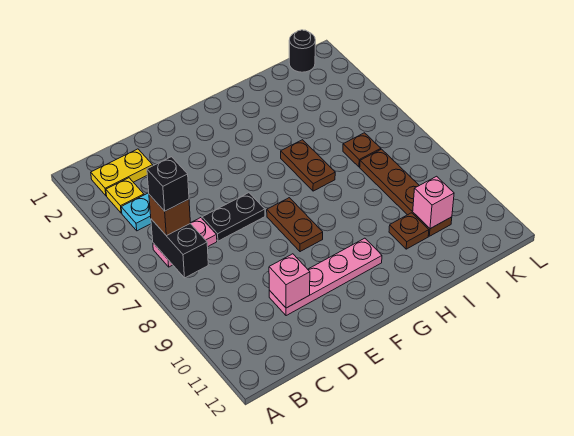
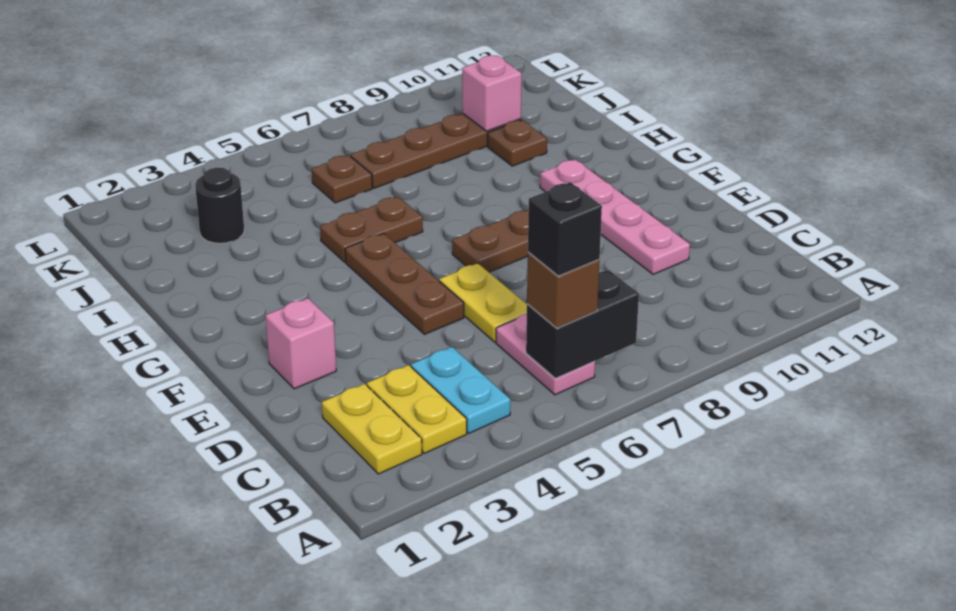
yellow 1x1 plate [106,178,144,213] -> yellow 1x2 plate [367,365,467,453]
black 1x2 plate [202,193,265,241] -> yellow 1x2 plate [439,263,527,342]
pink 1x1 brick [269,254,310,308] -> pink 1x1 brick moved to [265,298,336,389]
none -> brown 1x3 plate [345,233,464,334]
black 1x1 round brick [289,30,315,72] -> black 1x1 round brick moved to [195,168,244,243]

